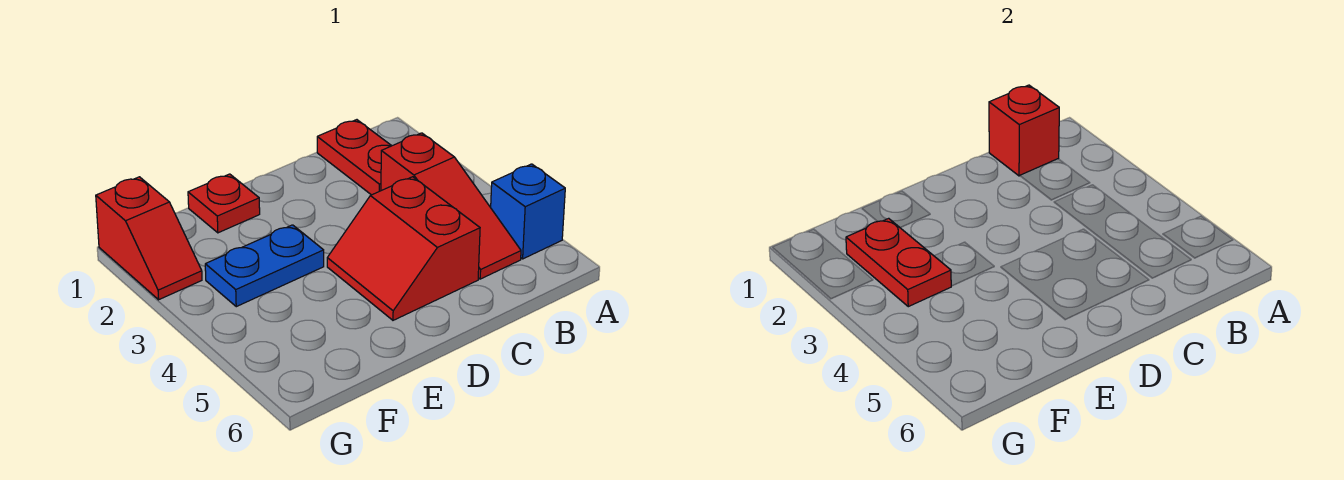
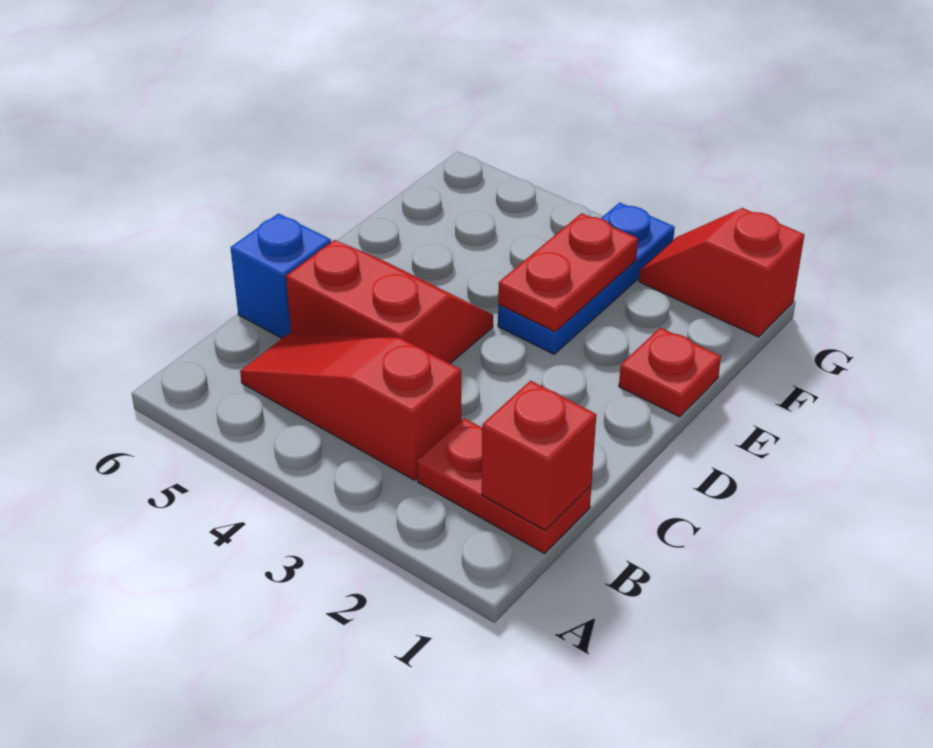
blue 1x1 brick [491,164,565,259] -> blue 1x1 brick moved to [230,213,331,338]
blue 1x2 plate [205,225,324,307] -> blue 1x3 plate [498,202,675,354]
red 1x2 plate [846,218,951,307] -> red 1x2 plate turned to [498,213,638,332]

